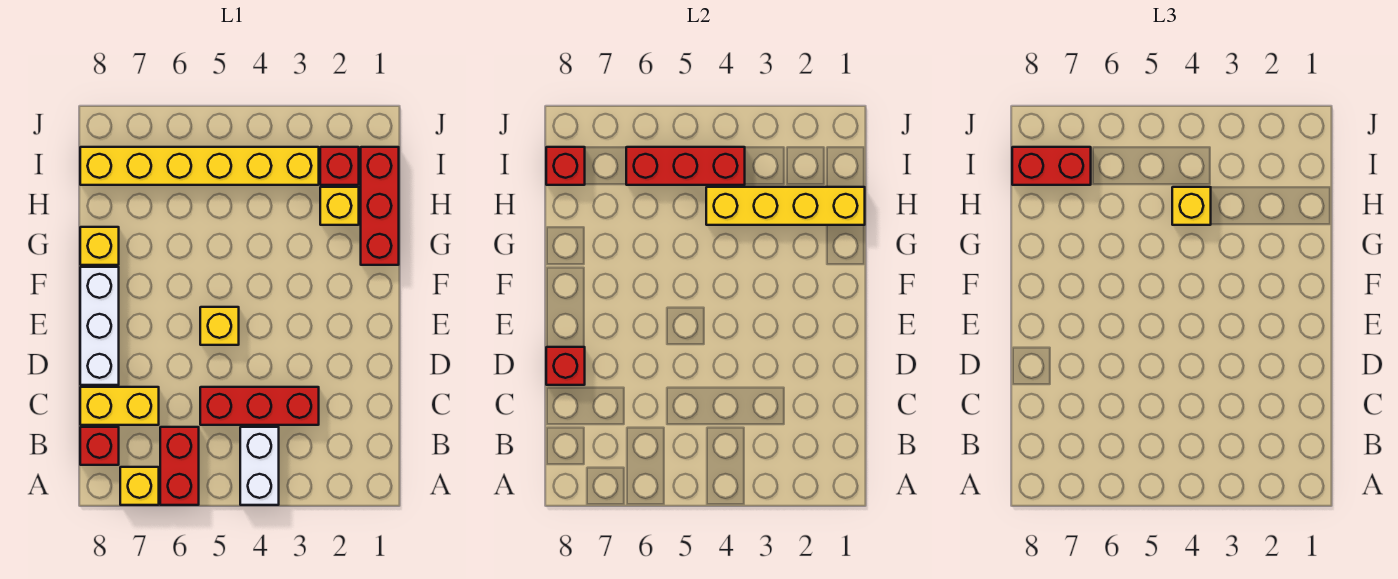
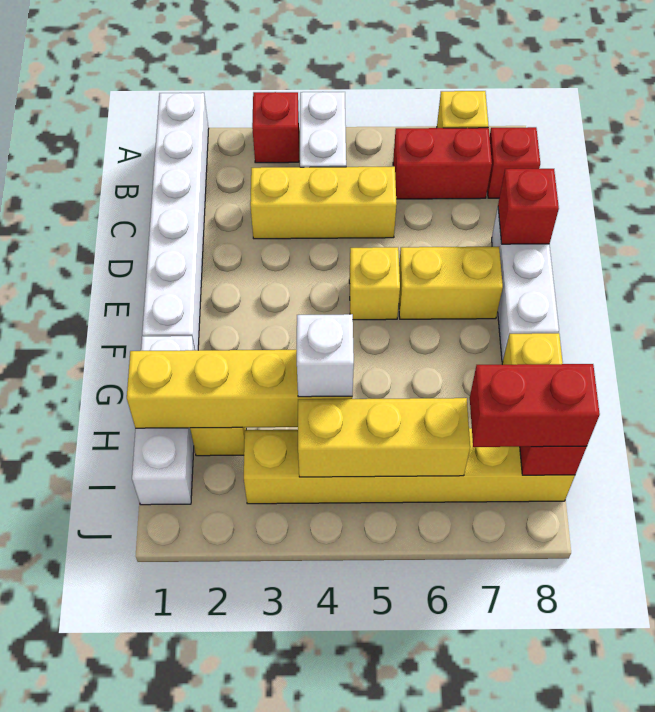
none -> white 1x6 brick [142,93,209,350]
red 1x2 brick [160,427,199,505] -> red 1x2 brick turned to [393,128,492,199]
red 1x3 brick [200,387,319,425] -> yellow 1x3 brick [250,167,396,239]
yellow 1x2 brick [80,387,159,425] -> yellow 1x2 brick moved to [399,247,503,319]
red 1x3 brick [361,147,399,265] -> white 1x3 brick [132,336,194,505]
yellow 1x1 brick [1172,187,1211,225] -> white 1x1 brick [297,314,354,397]
red 1x1 brick [320,147,359,185] -> red 1x1 brick moved to [252,92,299,163]
red 1x3 brick [626,147,745,185] -> yellow 1x3 brick [298,398,470,477]

